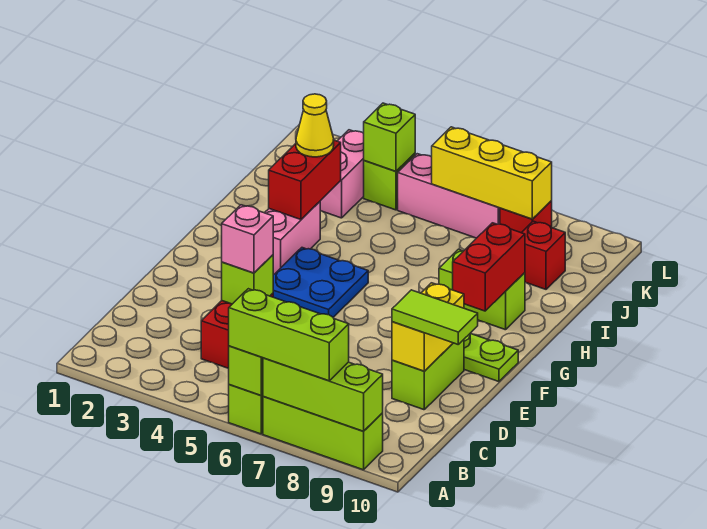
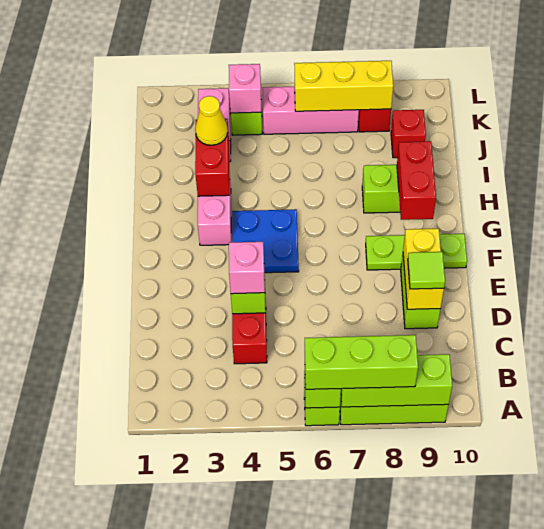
lime 1x2 tile [392,290,478,344] -> lime 1x1 tile [408,252,445,289]
lime 1x1 brick [364,103,415,171] -> pink 1x1 brick [229,64,261,113]

